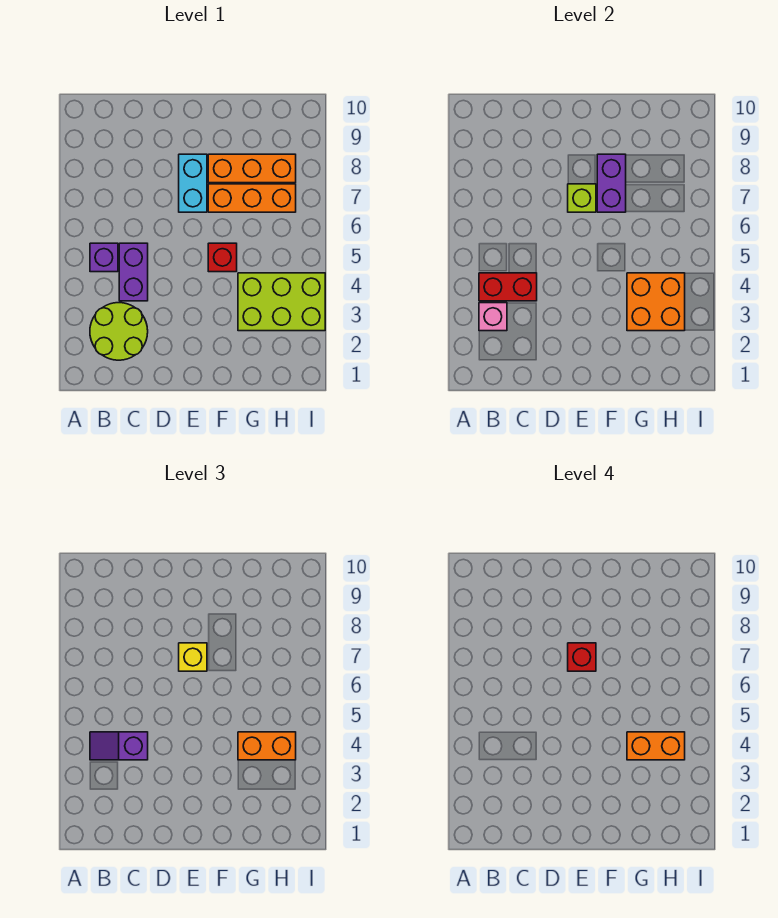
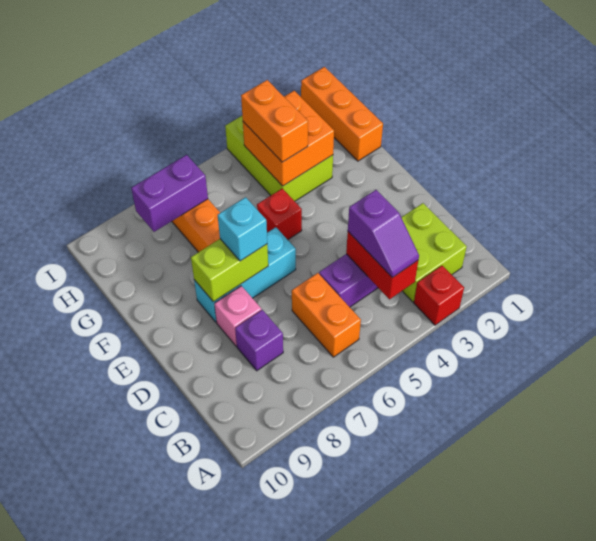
lime 2x2 round brick [90,303,148,360] -> lime 2x2 brick [401,203,467,302]
pink 1x1 brick [479,303,507,331] -> pink 1x1 brick moved to [215,286,261,346]
purple 1x1 brick [90,243,118,272] -> purple 1x1 brick moved to [235,310,283,371]
cyan 1x2 brick [179,154,207,212] -> cyan 1x3 brick [194,227,296,322]
lime 1x1 brick [568,184,596,212] -> lime 1x2 brick [191,239,268,302]
yellow 1x1 brick [179,643,207,671] -> cyan 1x1 brick [218,197,267,261]
red 1x1 brick [568,643,596,671] -> red 1x1 brick moved to [414,266,464,325]
purple 1x2 brick [597,154,626,212] -> purple 1x2 brick moved to [131,155,208,232]
orange 1x3 brick [208,154,296,183] -> orange 1x3 brick moved to [301,67,383,161]
orange 1x2 brick [627,732,685,760] -> orange 1x2 brick moved to [292,273,361,357]

